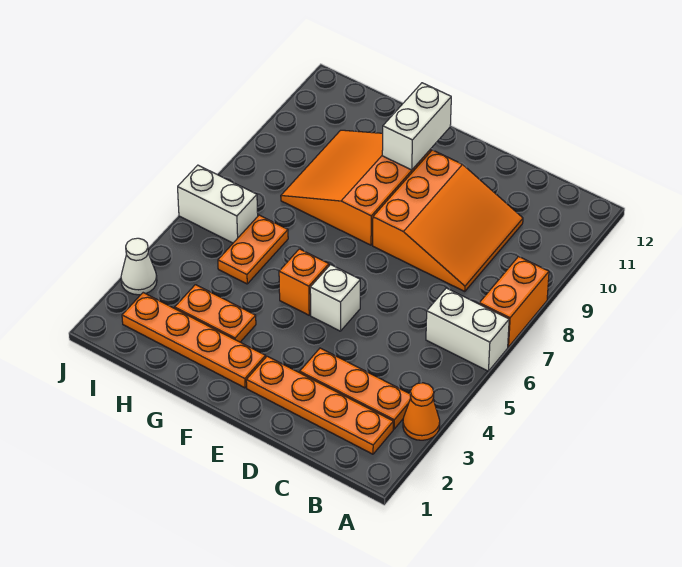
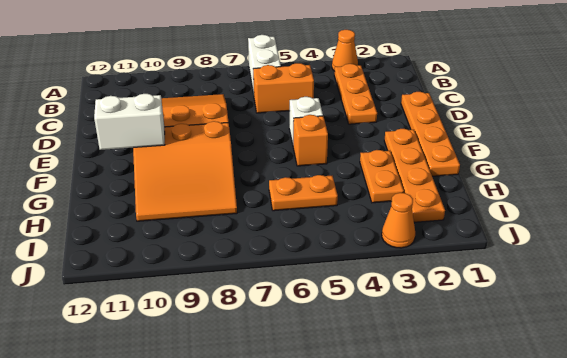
orange 1x2 brick [479,257,549,347] -> orange 1x2 brick moved to [253,63,314,113]
orange 1x4 plate [246,356,393,454] -> orange 1x4 plate moved to [401,92,460,176]
white 1x2 brick [178,165,258,243] -> none
white 1x1 cone [121,238,157,295] -> orange 1x1 cone [382,193,415,248]

